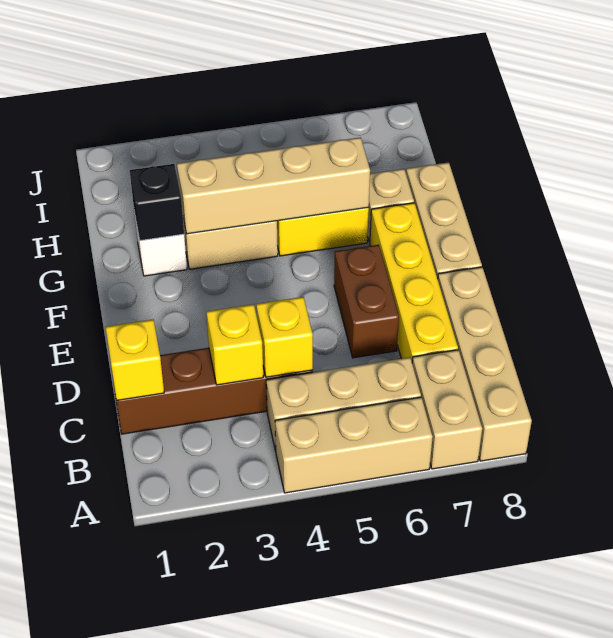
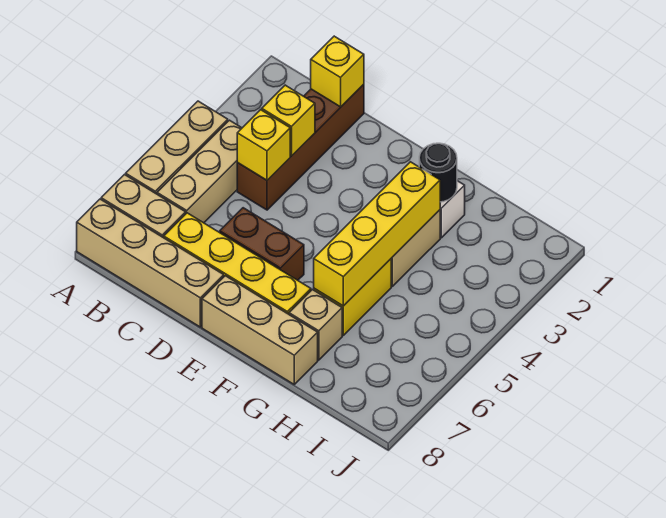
black 1x1 brick [130,164,184,241] -> black 1x1 round brick [419,143,457,202]
tan 1x4 brick [177,137,370,234] -> yellow 1x4 brick [314,162,440,306]

